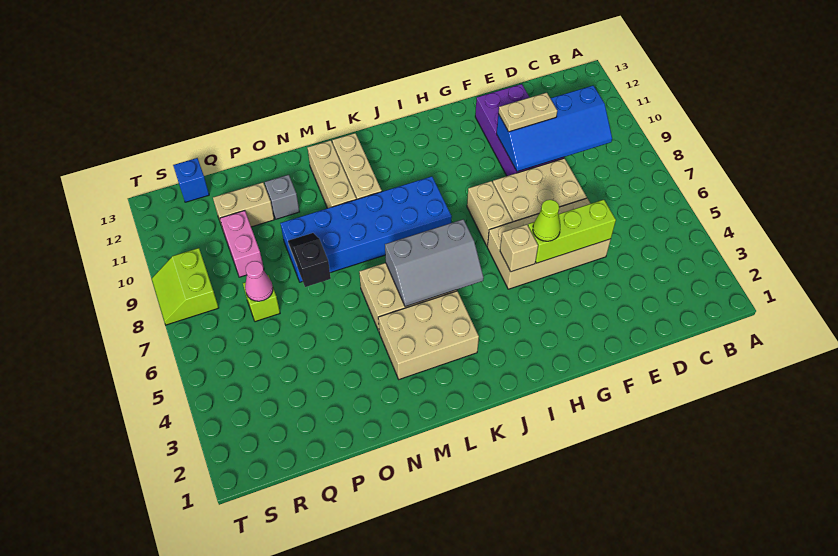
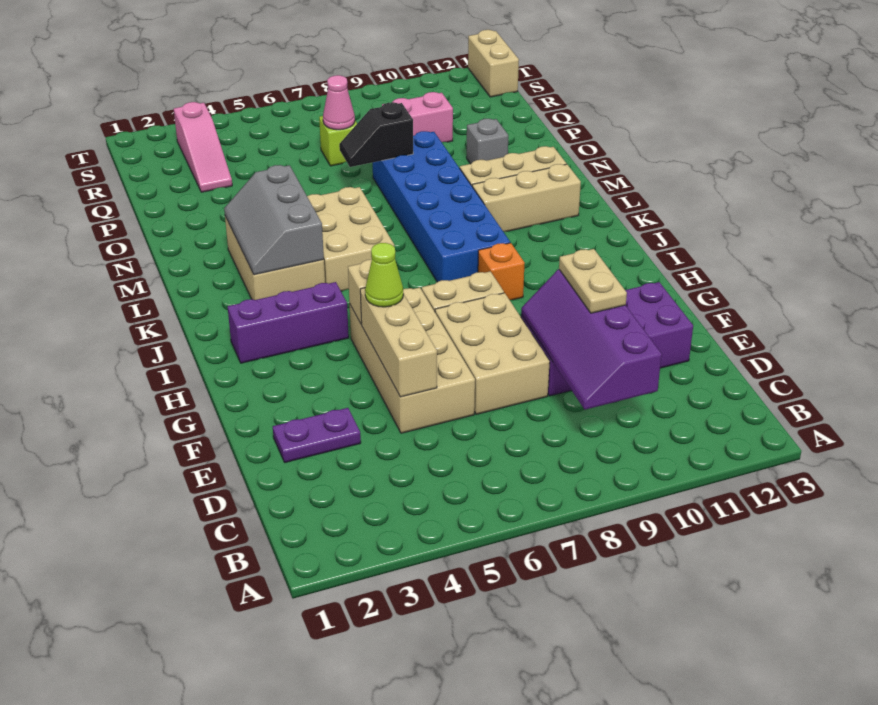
blue 2x4 slope [497,86,612,172] -> purple 2x4 slope [521,269,662,410]
none -> purple 1x2 plate [273,408,361,463]
lime 1x3 brick [528,200,616,263] -> tan 1x3 brick [360,288,437,397]
none -> purple 1x3 brick [228,282,349,363]
none -> orange 1x1 brick [478,243,525,300]
grey 2x3 slope [385,219,484,307] -> grey 2x3 slope moved to [224,165,324,275]
black 1x2 slope [288,233,331,287] -> black 1x2 slope turned to [339,102,413,167]
tan 1x2 brick [213,182,274,232] -> tan 1x2 brick moved to [468,30,519,97]
none -> pink 1x3 slope [174,102,232,192]
blue 1x1 brick [173,158,209,202] -> none
lime 2x2 slope [152,248,219,325] -> none

